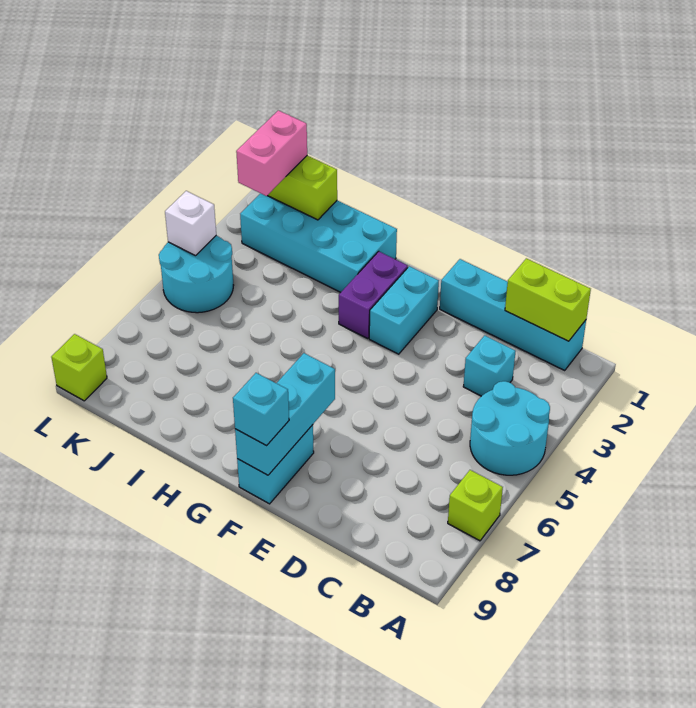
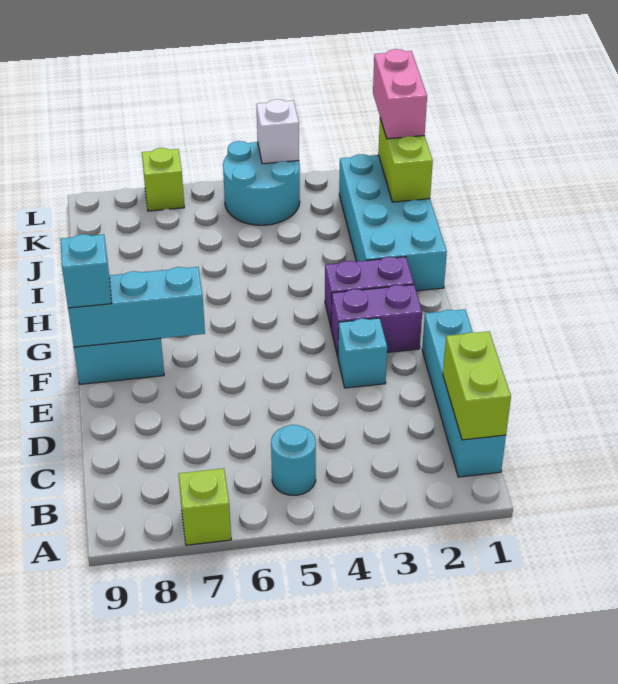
cyan 2x2 round brick [470,381,550,475] -> cyan 1x1 round brick [271,425,316,495]
cyan 1x1 brick [463,335,516,396] -> cyan 1x1 brick moved to [338,318,387,388]
cyan 1x2 brick [369,266,439,354] -> purple 1x2 brick [331,285,422,357]
pink 1x2 brick [236,110,307,196] -> pink 1x2 brick turned to [373,49,427,139]
lime 1x1 brick [51,334,107,401] -> lime 1x1 brick moved to [142,148,184,211]

